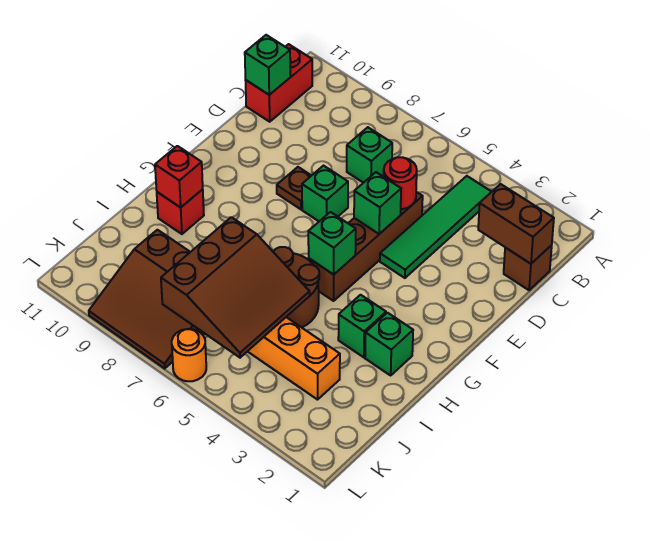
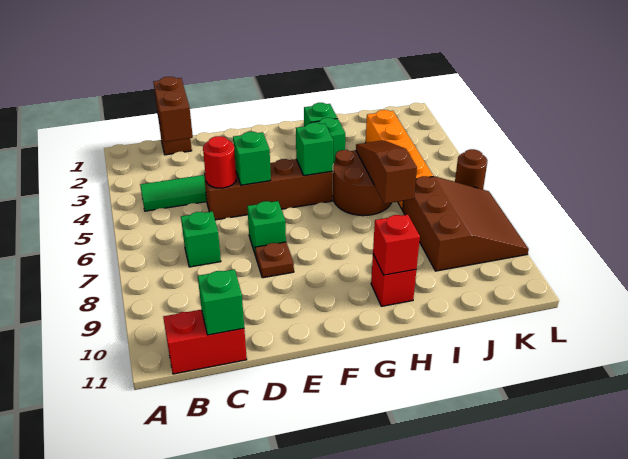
brown 3x3 slope [161,217,310,358] -> brown 1x3 slope [356,140,417,204]
orange 1x1 round brick [172,329,206,381] -> brown 1x1 round brick [455,149,488,190]

